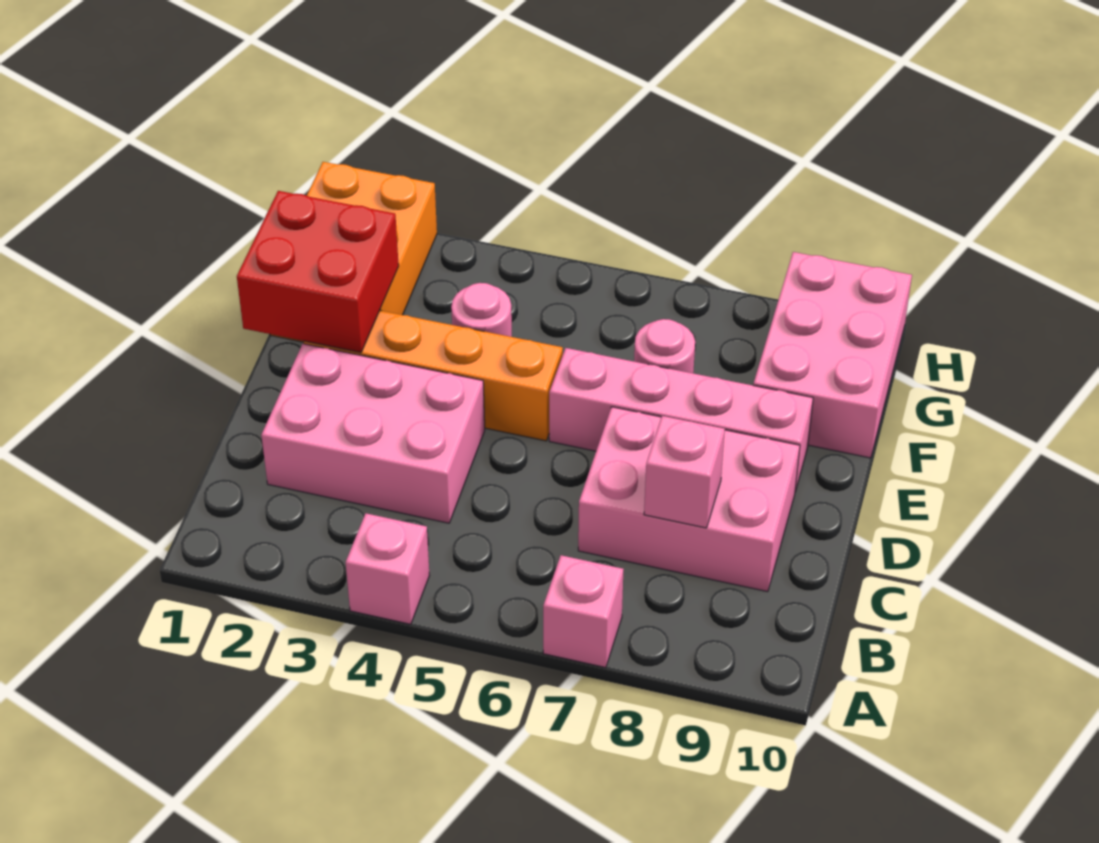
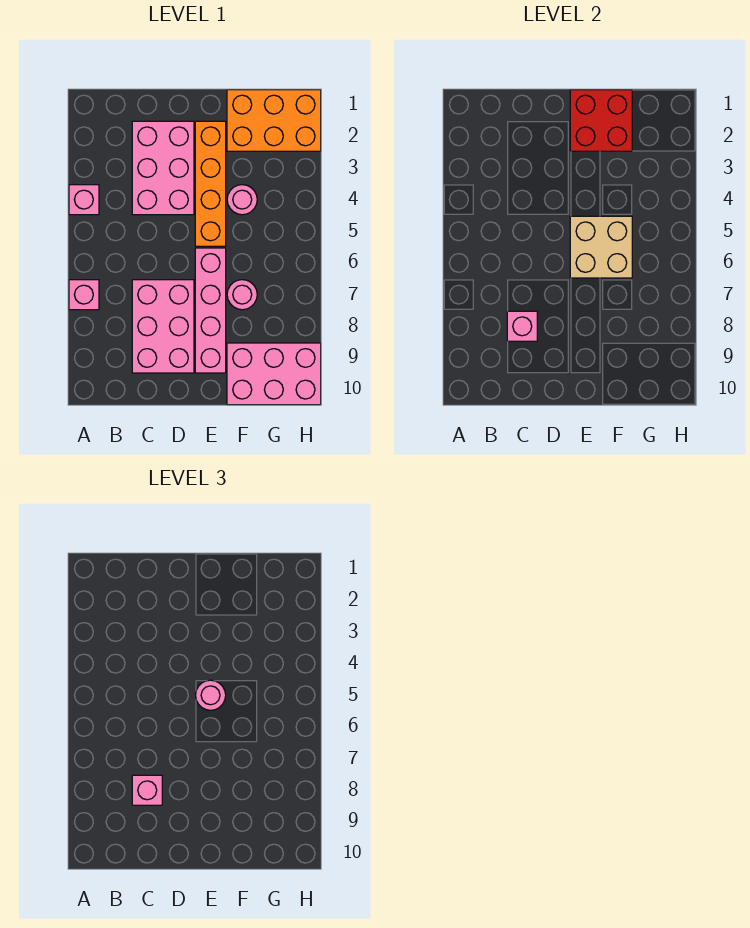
none -> pink 1x1 brick [132,775,162,805]
none -> tan 2x2 brick [570,216,632,278]
none -> pink 1x1 round brick [196,680,226,710]

